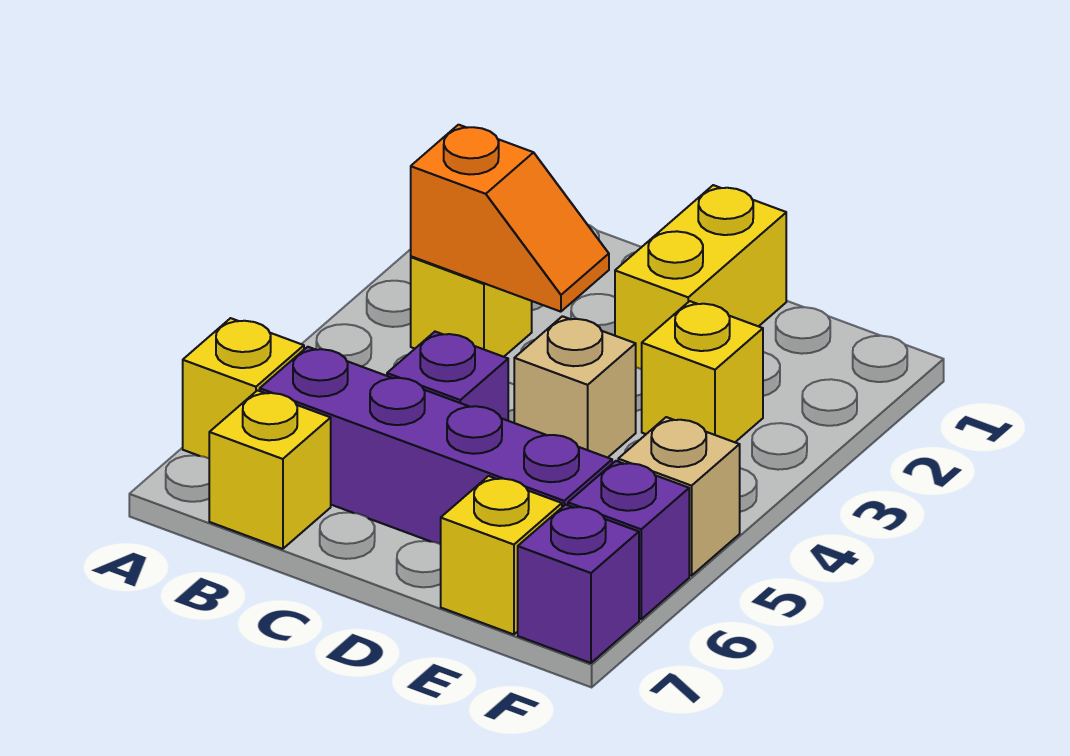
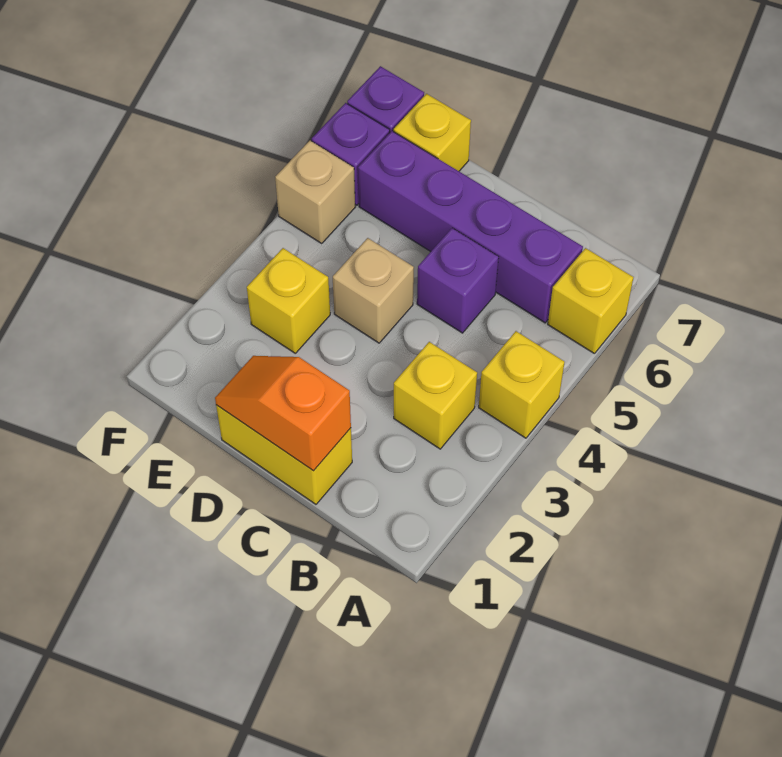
orange 1x2 slope [411,125,609,312] -> orange 1x2 slope moved to [215,356,351,471]
yellow 1x1 brick [209,390,331,549] -> yellow 1x1 brick moved to [479,331,565,438]
yellow 1x2 brick [615,185,786,369] -> yellow 1x2 brick turned to [216,405,352,504]

